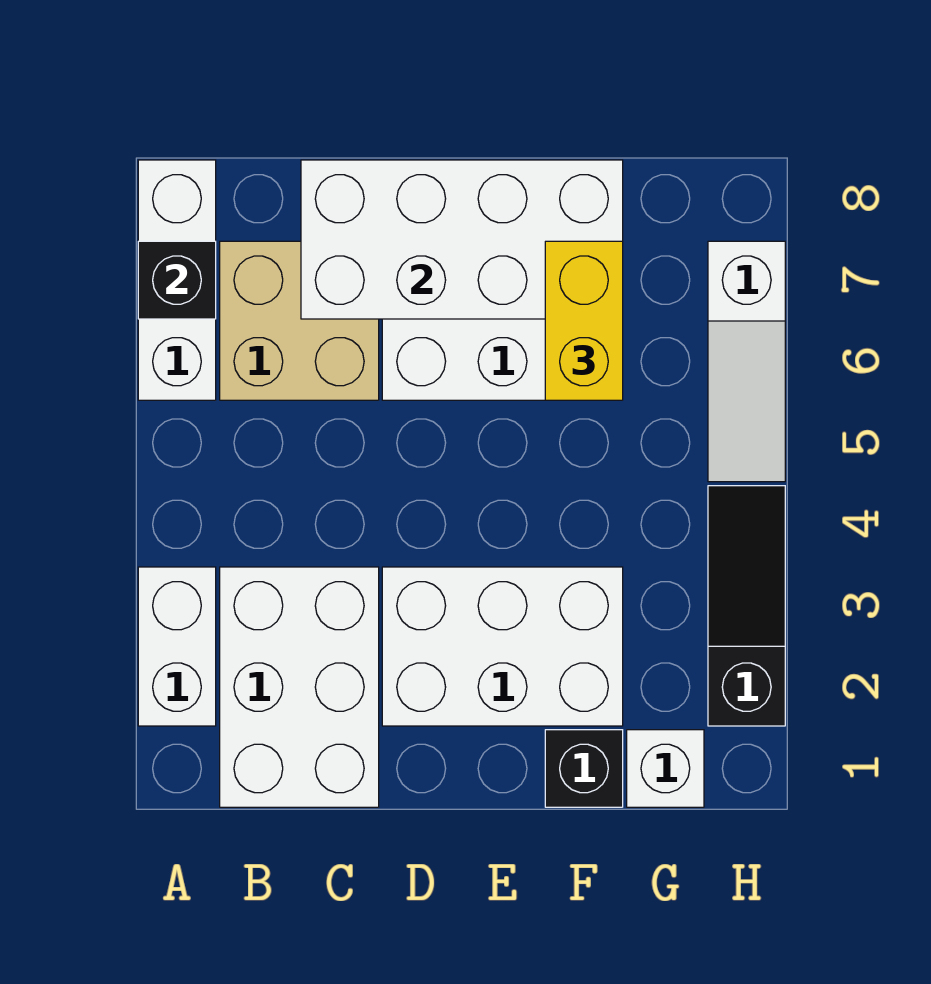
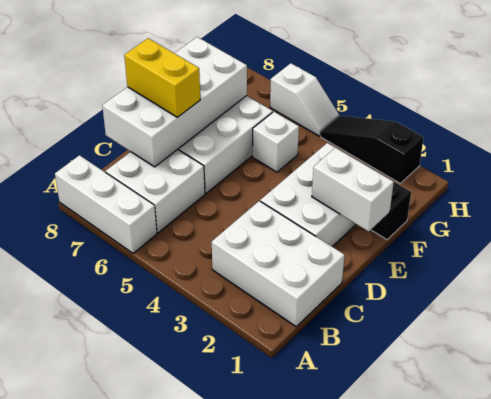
white 1x2 brick [138,567,216,726] -> white 1x2 brick moved to [312,148,394,231]
black 1x1 brick [138,241,216,319] -> none
tan 2x2 brick [220,241,379,400] -> white 2x2 brick [106,149,205,233]
yellow 1x2 brick [545,241,623,400] -> yellow 1x2 brick moved to [124,38,200,117]
white 1x1 brick [627,730,704,807] -> white 1x1 brick moved to [253,112,299,172]
white 1x3 slope [708,241,785,482] -> white 1x2 slope [270,63,339,136]

